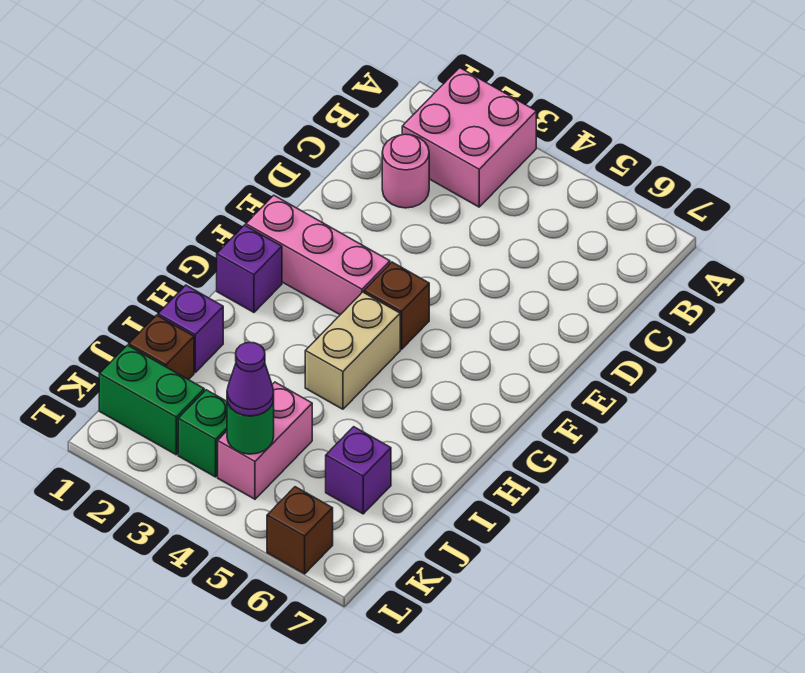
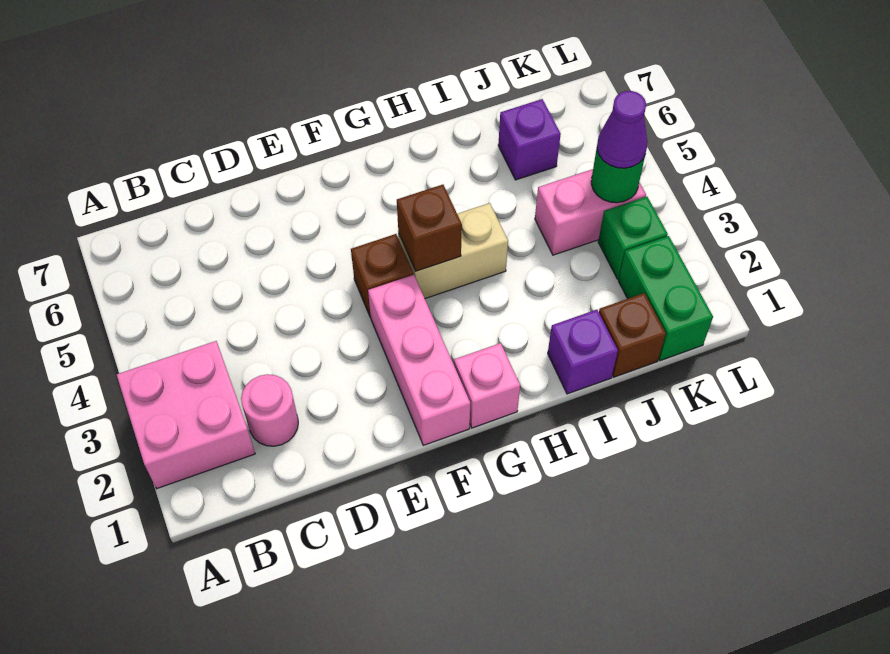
purple 1x1 brick [217,225,282,312] -> pink 1x1 brick [454,343,520,428]
brown 1x1 brick [267,487,333,574] -> brown 1x1 brick moved to [397,185,462,271]

